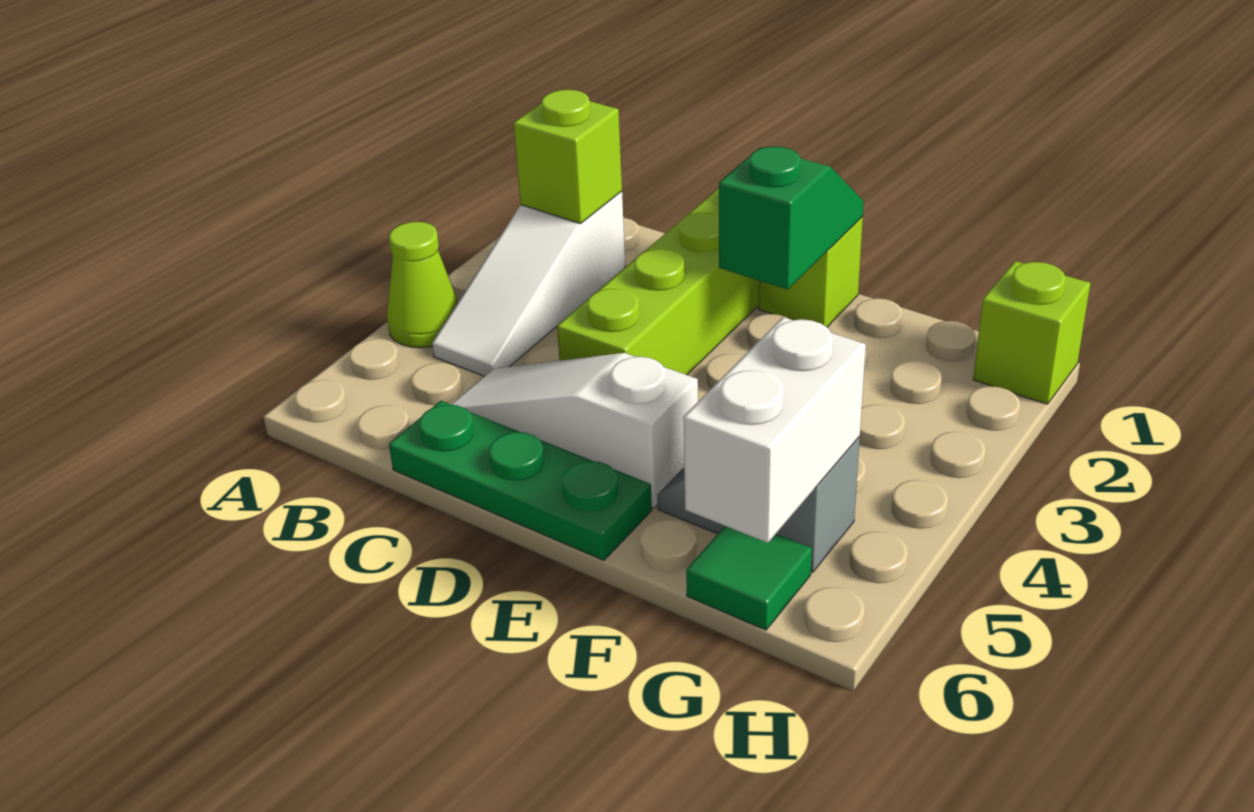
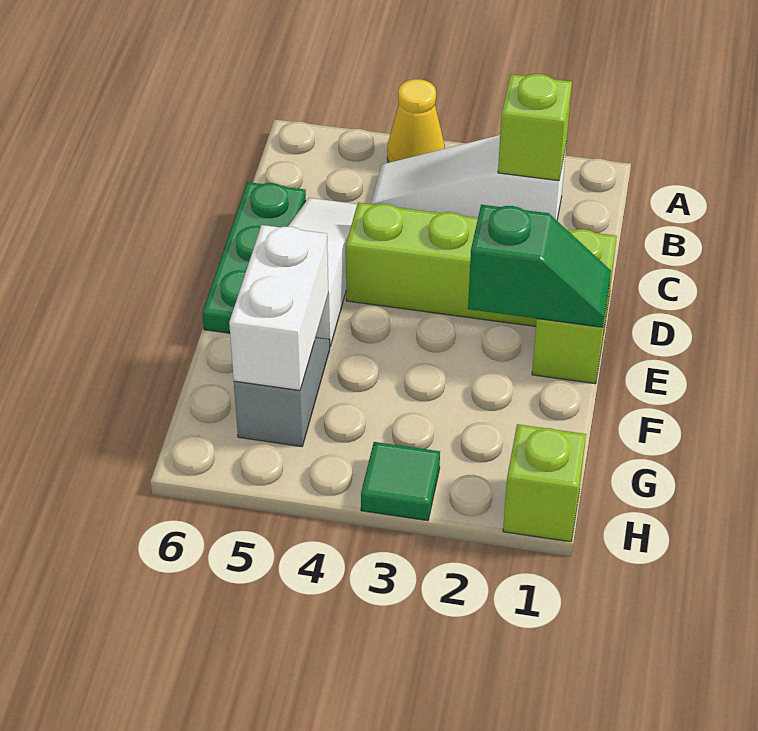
lime 1x1 cone [387,222,458,348] -> yellow 1x1 cone [387,79,445,163]
white 1x2 brick [683,317,866,543] -> white 1x2 brick turned to [229,225,328,390]
green 1x1 tile [686,526,812,630] -> green 1x1 tile moved to [361,442,440,521]

